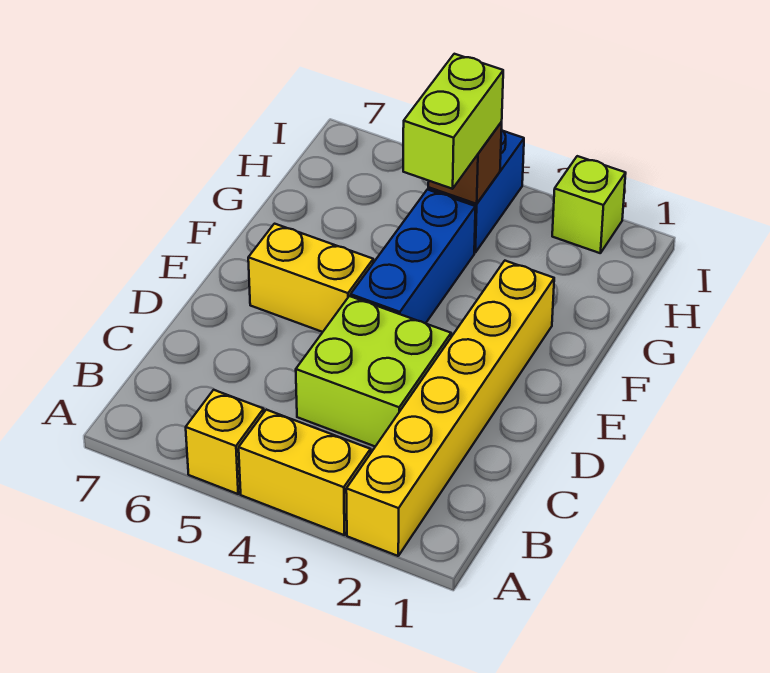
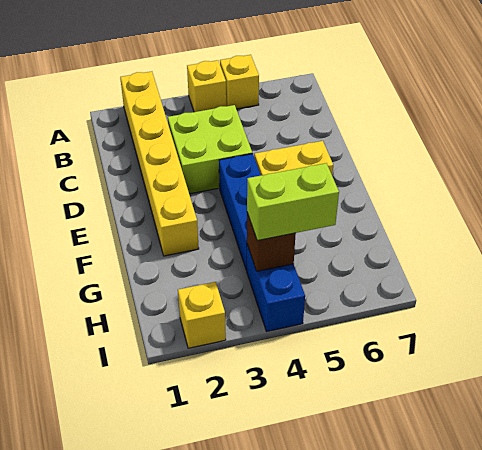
yellow 1x2 brick [239,410,371,535] -> yellow 1x1 brick [187,60,226,112]
lime 1x2 brick [403,54,503,189] -> lime 1x2 brick turned to [247,163,339,241]
lime 1x1 brick [552,156,626,253] -> yellow 1x1 brick [178,282,226,348]

